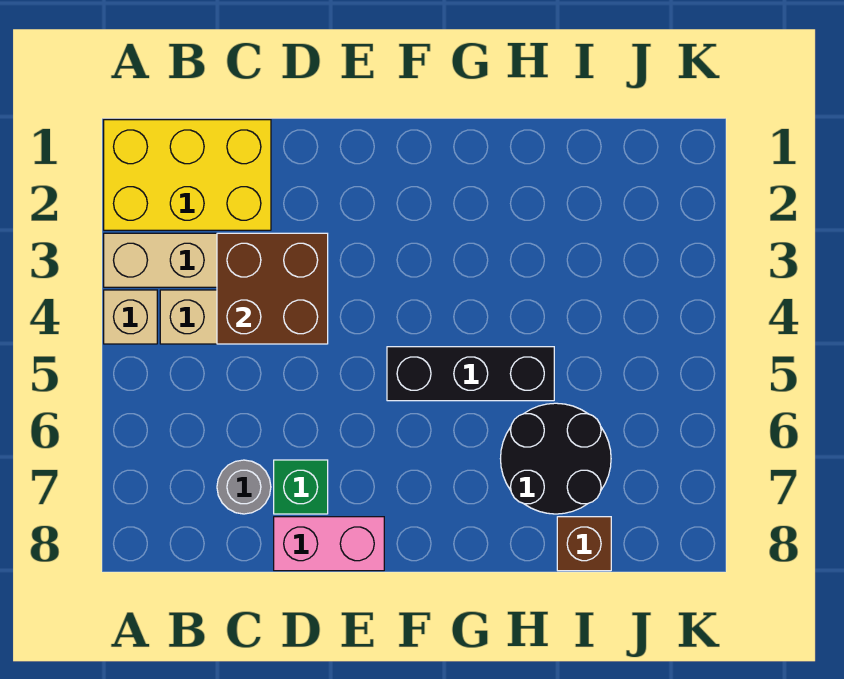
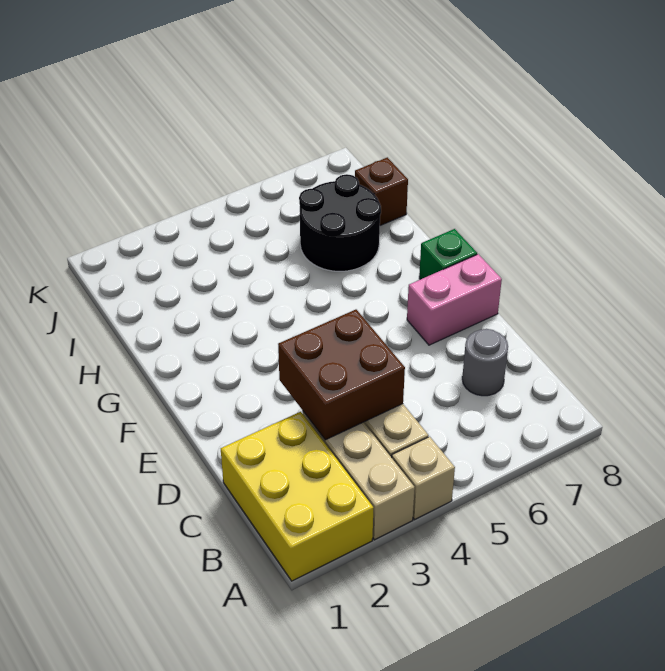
green 1x1 brick [274,460,328,514] -> green 1x1 brick moved to [419,229,477,279]
pink 1x2 brick [274,517,384,571] -> pink 1x2 brick turned to [407,254,502,345]
black 1x3 brick [387,347,554,401] -> none

